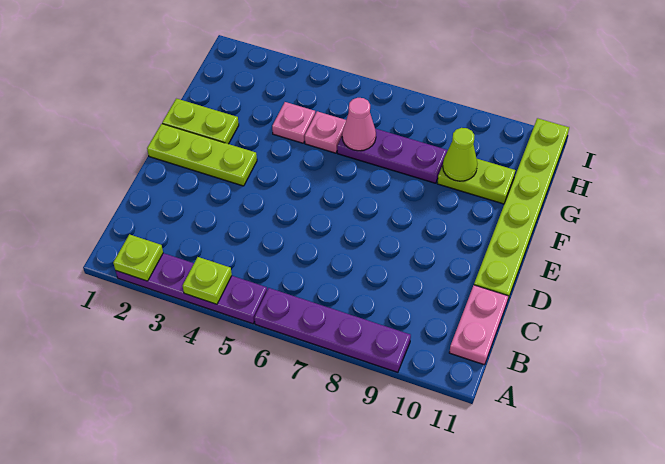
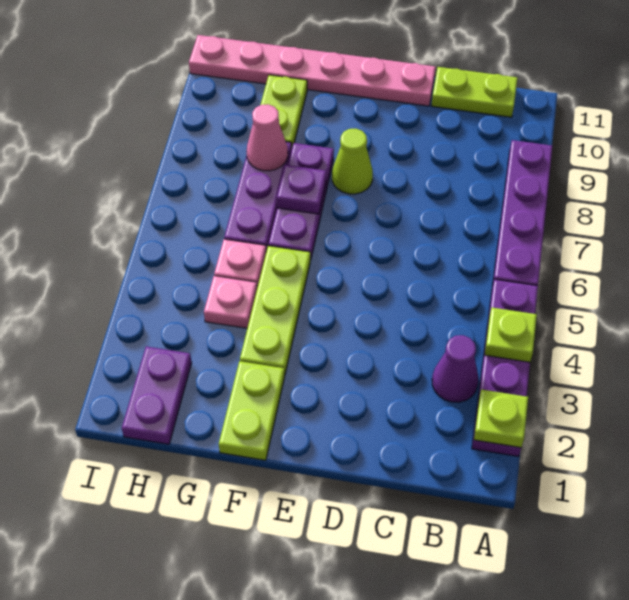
none -> purple 1x1 cone [432,335,478,402]
pink 1x2 plate [449,285,508,365] -> lime 1x2 plate [431,67,518,117]
lime 1x6 plate [474,118,569,302] -> pink 1x6 plate [189,35,435,106]
lime 1x3 plate [147,124,257,186] -> lime 1x3 plate moved to [240,246,310,375]
none -> purple 1x3 plate [268,143,334,260]
none -> purple 1x1 plate [277,165,326,214]
pink 1x1 cone [342,98,376,151] -> pink 1x1 cone moved to [247,104,288,171]
lime 1x1 cone [443,128,477,181] -> lime 1x1 cone moved to [332,129,373,194]
none -> purple 1x2 plate [122,346,192,444]

